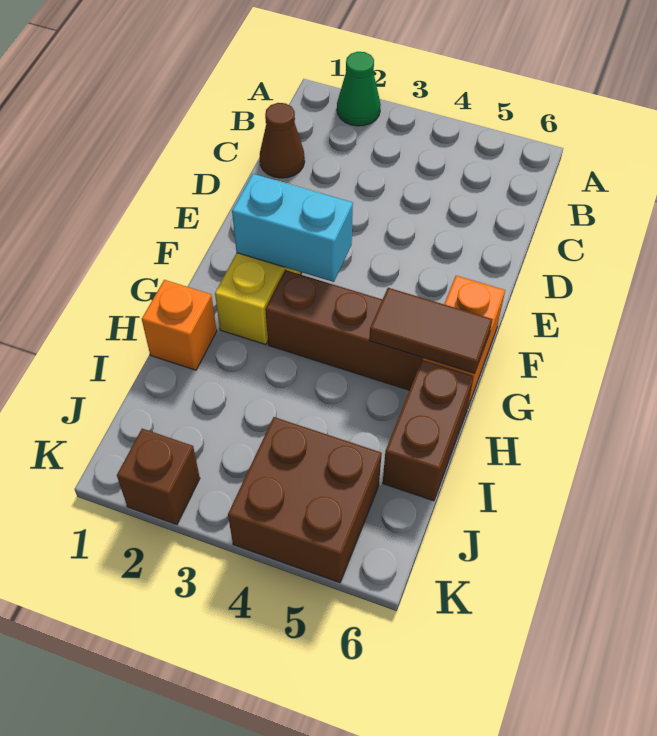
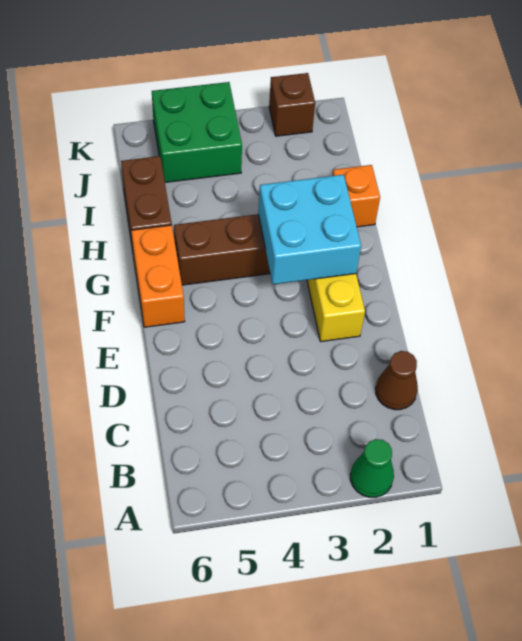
cyan 1x2 brick [232,174,353,282] -> cyan 2x2 brick [258,175,361,284]
brown 1x2 tile [369,288,493,374] -> none
brown 2x2 brick [228,417,382,583] -> green 2x2 brick [152,82,242,182]

